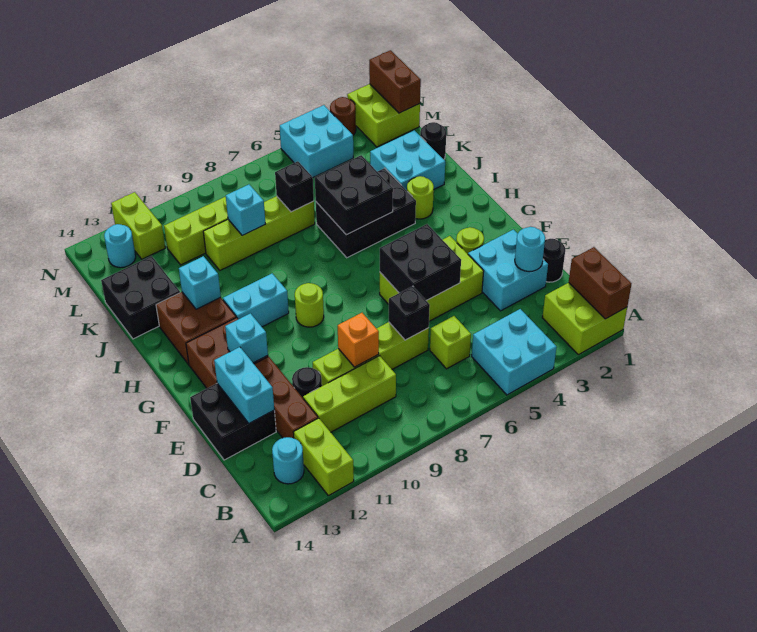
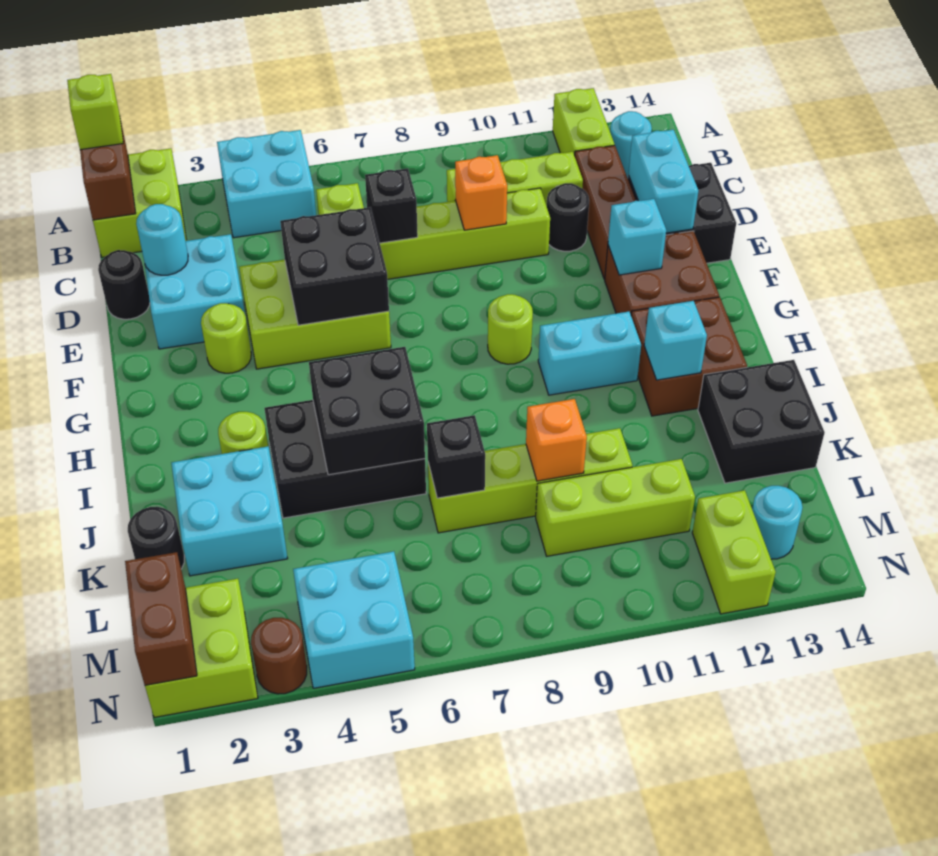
none -> lime 1x1 brick [67,74,123,150]
cyan 1x1 brick [226,185,265,236] -> orange 1x1 brick [526,399,587,481]

